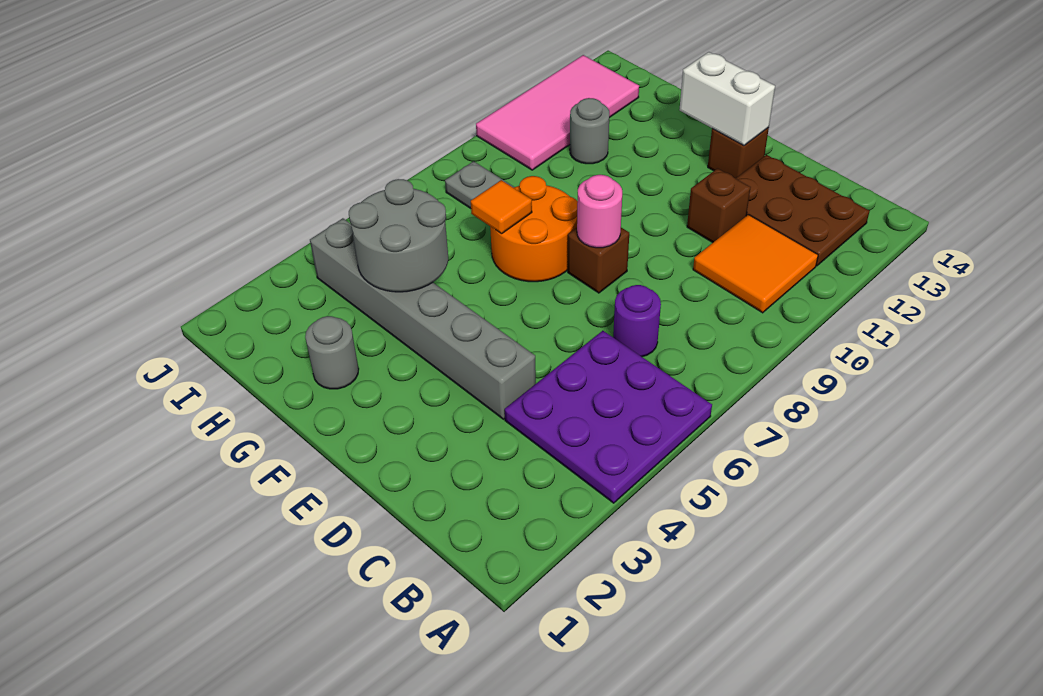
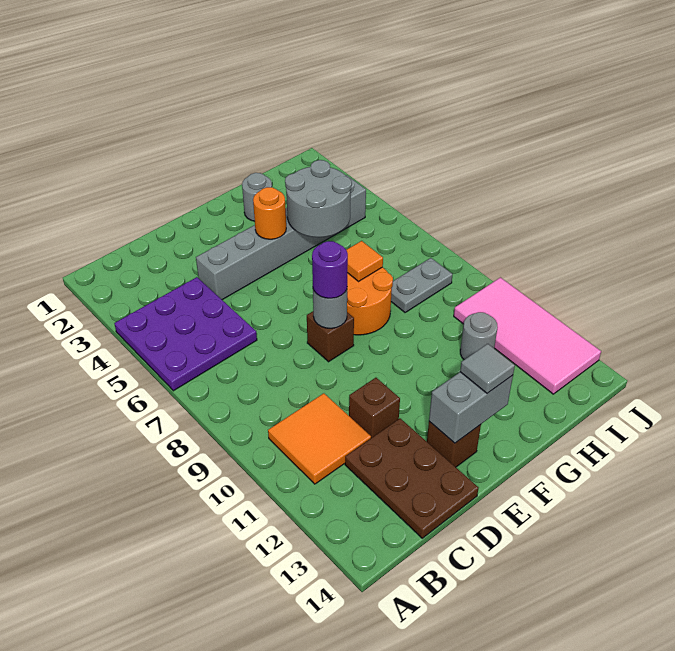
brown 2x3 plate [736,155,870,266] -> brown 2x3 plate turned to [345,418,478,538]
purple 1x1 round brick [613,285,661,357] -> purple 1x1 round brick moved to [312,241,348,298]
pink 1x1 round brick [577,175,622,248] -> grey 1x1 round brick [313,290,347,328]
white 1x2 brick [679,52,775,146] -> grey 1x2 brick [429,372,513,443]
none -> orange 1x1 round brick [253,187,286,239]
none -> grey 1x1 tile [460,344,515,393]

